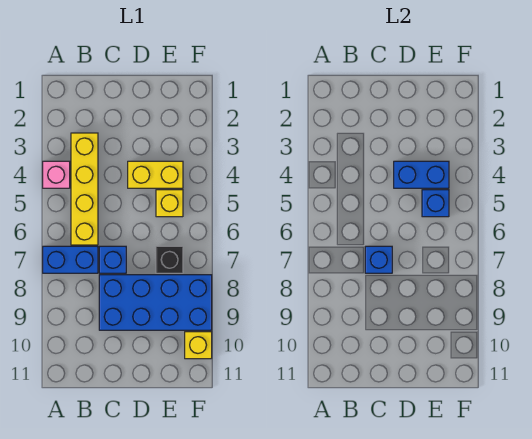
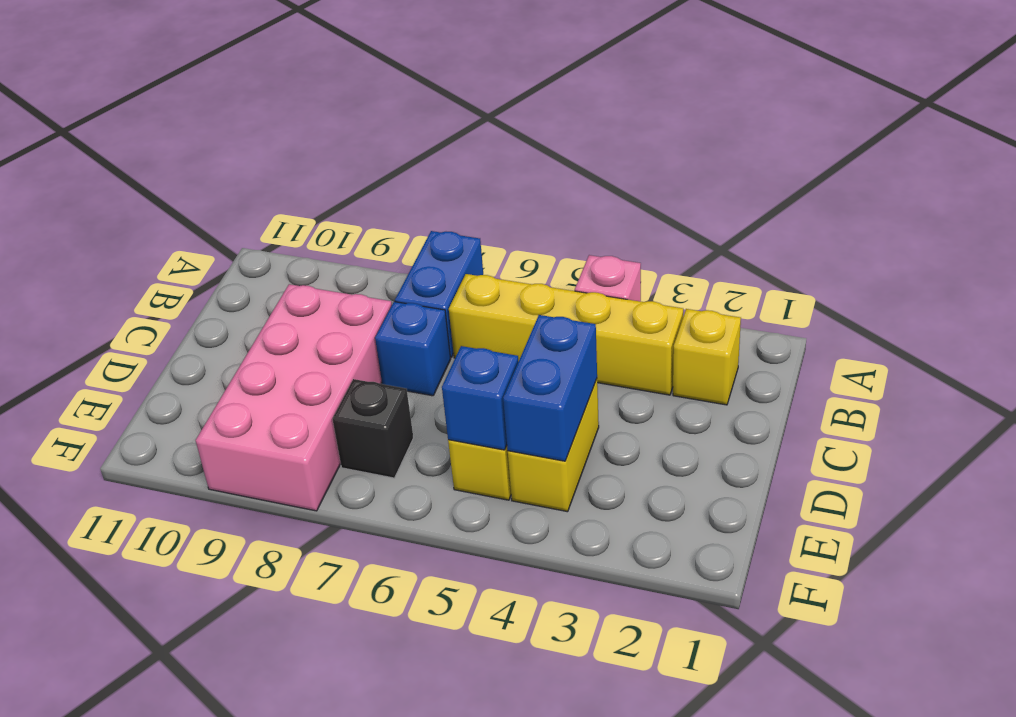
blue 1x1 brick [365,246,392,273] -> none
blue 2x4 brick [99,275,212,330] -> pink 2x4 brick [196,284,392,511]
yellow 1x1 brick [185,332,212,359] -> yellow 1x1 brick moved to [673,309,741,405]

